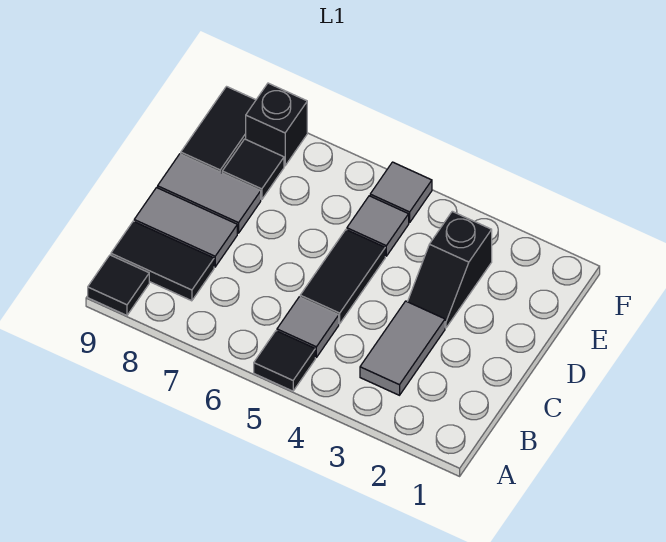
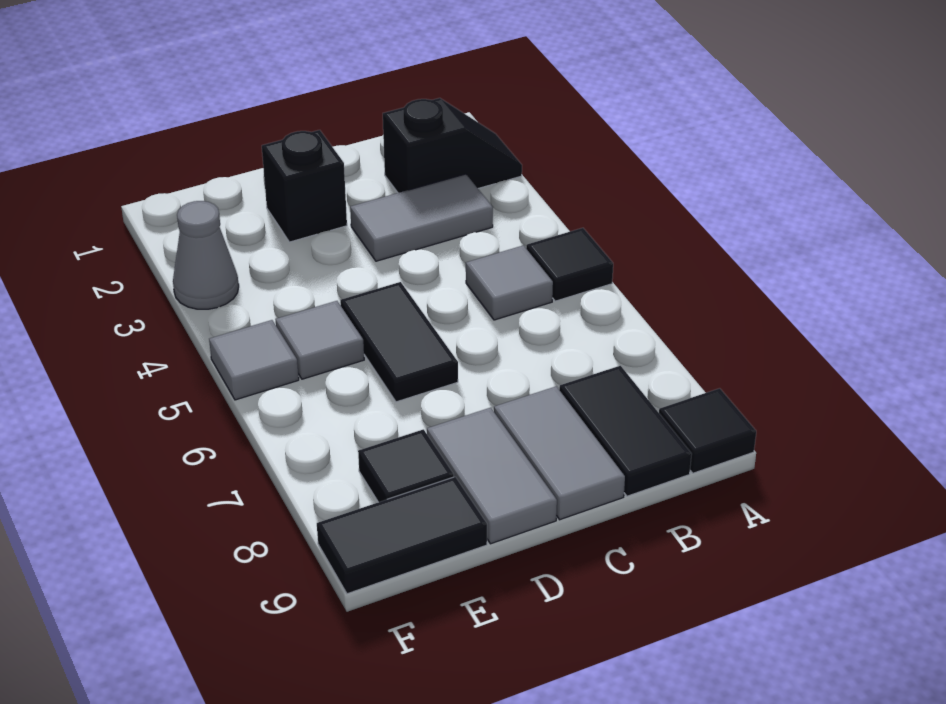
black 1x2 tile [300,230,385,324] -> black 1x2 tile turned to [340,282,458,402]
black 1x2 slope [408,211,492,328] -> black 1x2 slope moved to [383,98,522,193]
none -> grey 1x1 cone [173,201,239,309]
black 1x1 brick [246,83,307,166] -> black 1x1 brick moved to [262,130,347,242]

